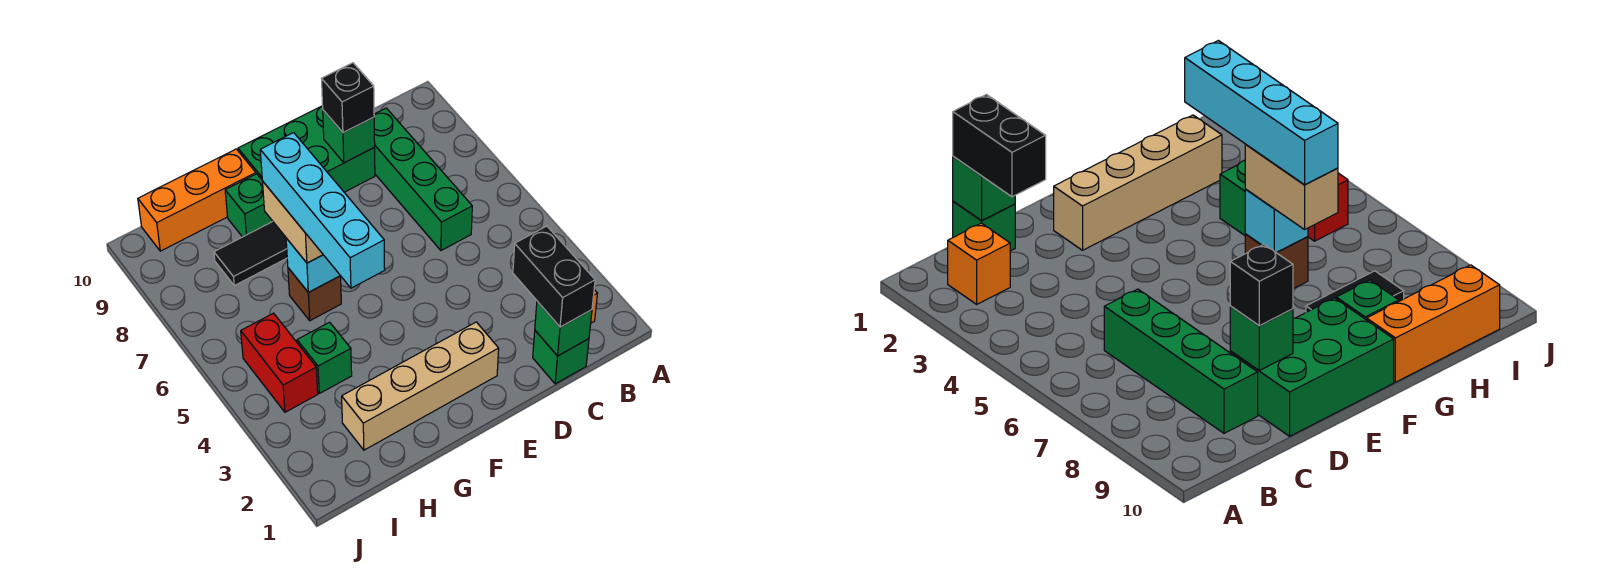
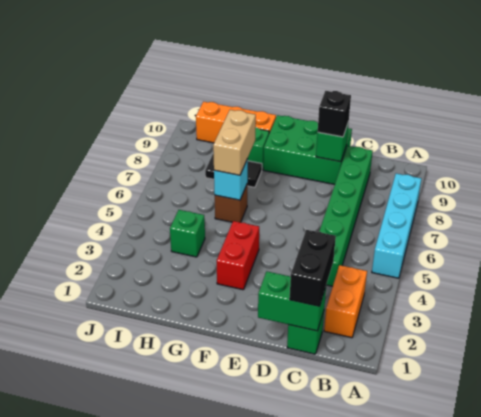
orange 1x1 brick [948,223,1010,304] -> orange 1x2 brick [324,265,367,338]
green 1x1 brick [535,301,592,356] -> green 1x2 brick [258,272,326,331]
green 1x4 brick [374,108,472,251] -> green 1x6 brick [319,146,373,286]
tan 1x4 brick [342,322,499,450] -> none
cyan 1x4 brick [260,133,385,288] -> cyan 1x4 brick moved to [372,173,421,278]
red 1x2 brick [241,313,318,412] -> red 1x2 brick moved to [217,221,259,290]

